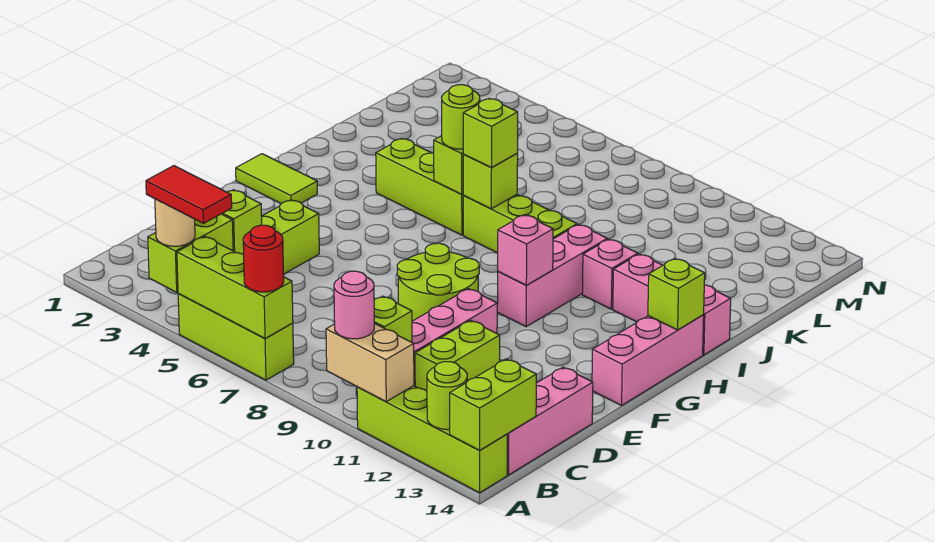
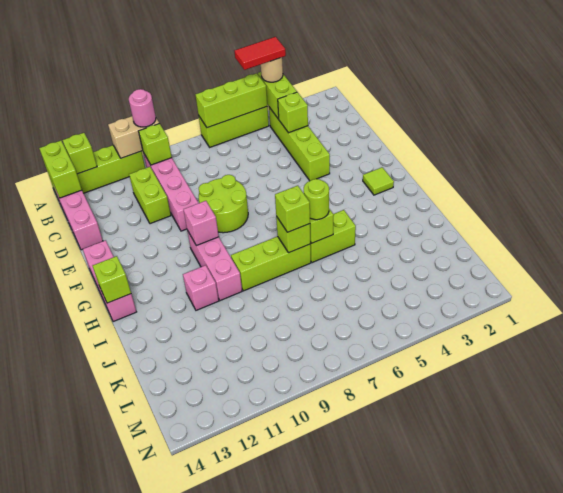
red 1x1 round brick [243,225,284,292] -> none
lime 1x1 round brick [427,362,467,429] -> lime 1x1 brick [63,133,97,174]
lime 1x2 tile [236,154,317,204] -> lime 1x1 tile [363,167,394,195]
lime 1x3 brick [376,138,463,235] -> lime 1x2 brick [310,210,356,263]
pink 1x3 brick [613,254,731,355] -> none

